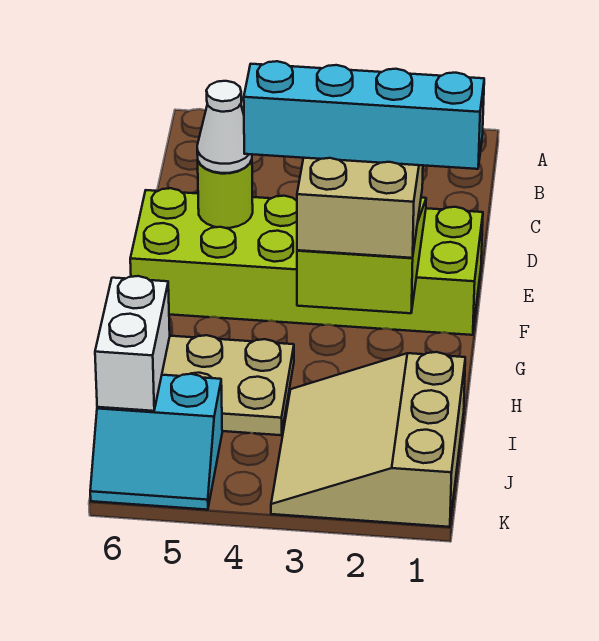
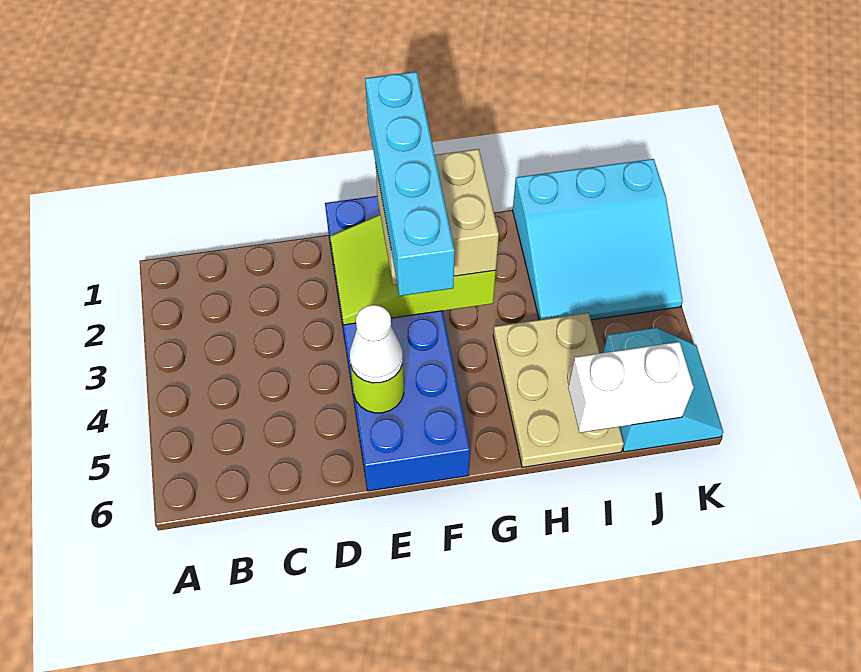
lime 2x6 brick [130,188,483,335] -> blue 2x6 brick [325,196,470,491]
tan 3x3 slope [271,352,465,527] -> cyan 3x3 slope [513,159,683,320]

